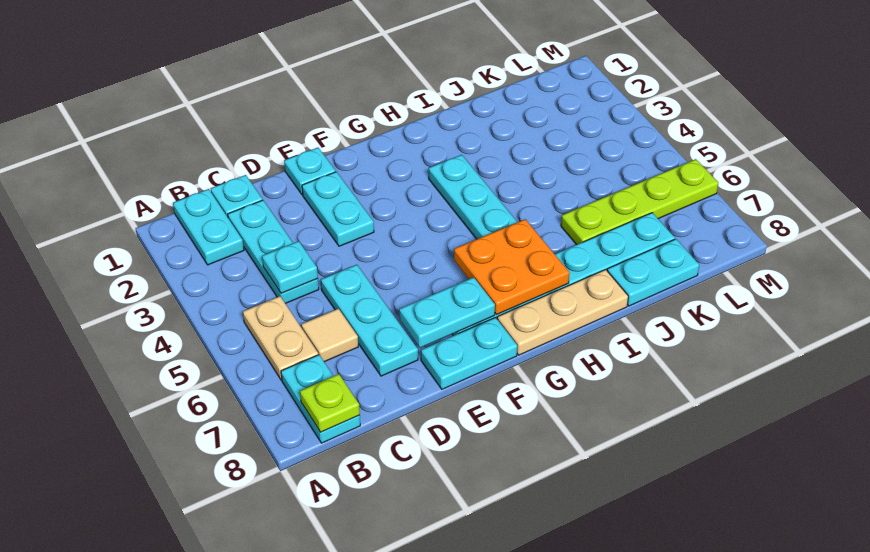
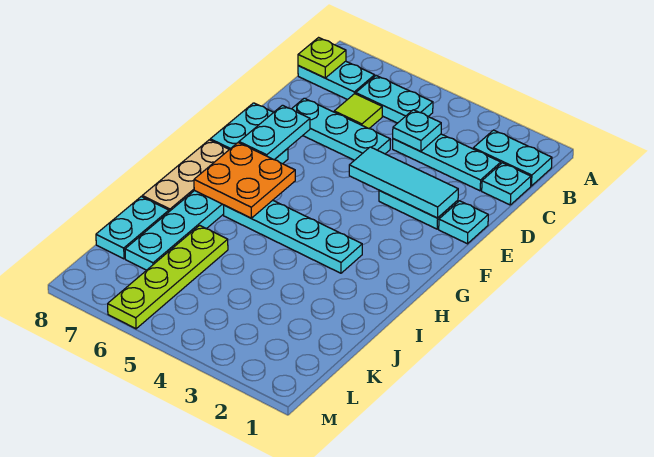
tan 1x2 plate [243,296,318,380] -> cyan 1x2 plate [356,76,433,123]
tan 1x1 tile [301,309,358,362] -> lime 1x1 tile [334,94,382,128]
none -> cyan 1x3 tile [349,147,458,218]

